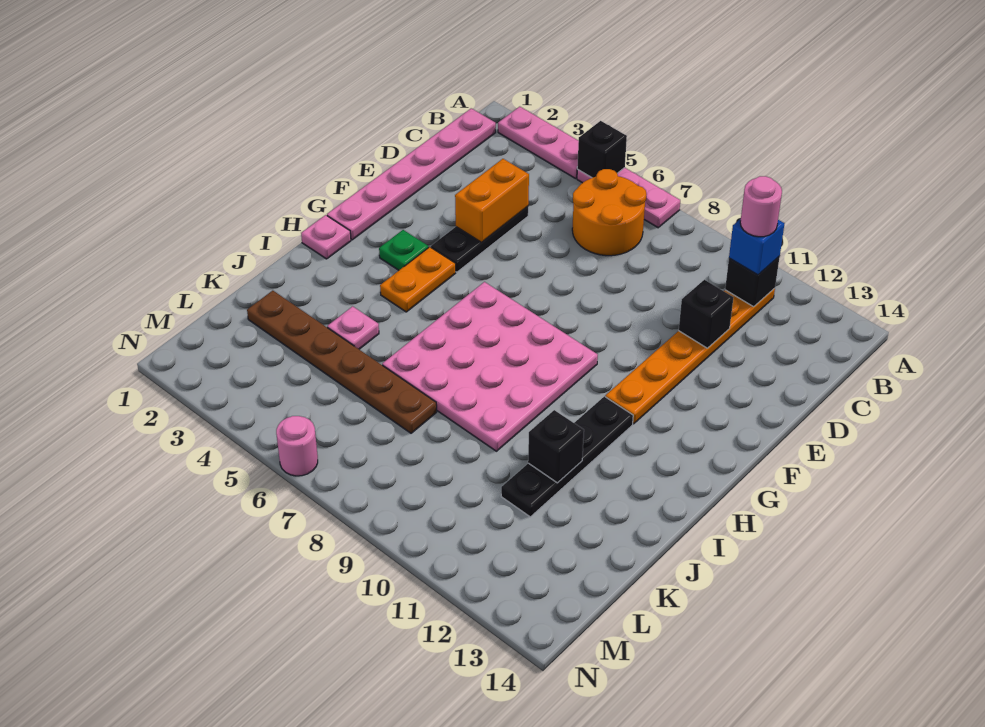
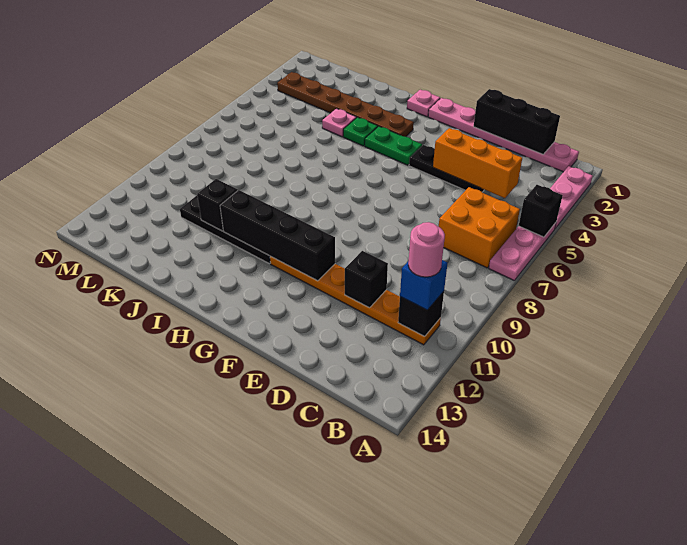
orange 2x2 round brick [572,169,647,256] -> orange 2x2 brick [439,187,520,268]
none -> black 1x3 brick [474,89,560,154]
orange 1x2 brick [455,159,529,242] -> orange 1x3 brick [433,128,522,198]
none -> black 1x4 brick [220,190,335,281]
green 1x1 plate [379,230,429,270] -> green 1x1 plate moved to [343,117,378,146]
orange 1x2 plate [380,247,456,312] -> green 1x2 plate [365,126,422,165]
pink 4x4 plate [382,282,598,451] -> none
brown 1x6 plate [247,291,437,433] -> brown 1x6 plate turned to [277,72,414,137]
pink 1x1 round brick [276,416,318,476] -> none

